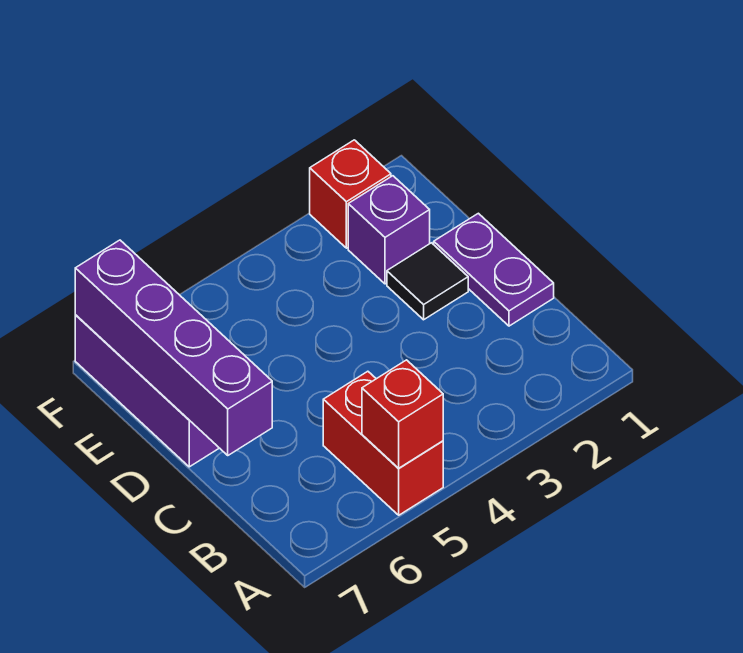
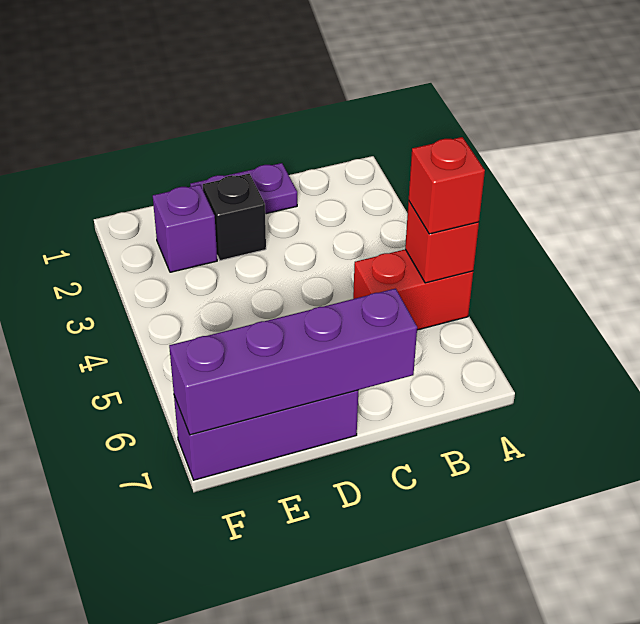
black 1x1 tile [387,243,468,320] -> black 1x1 brick [203,174,266,260]
red 1x1 brick [310,140,391,248] -> red 1x1 brick moved to [409,137,485,234]

